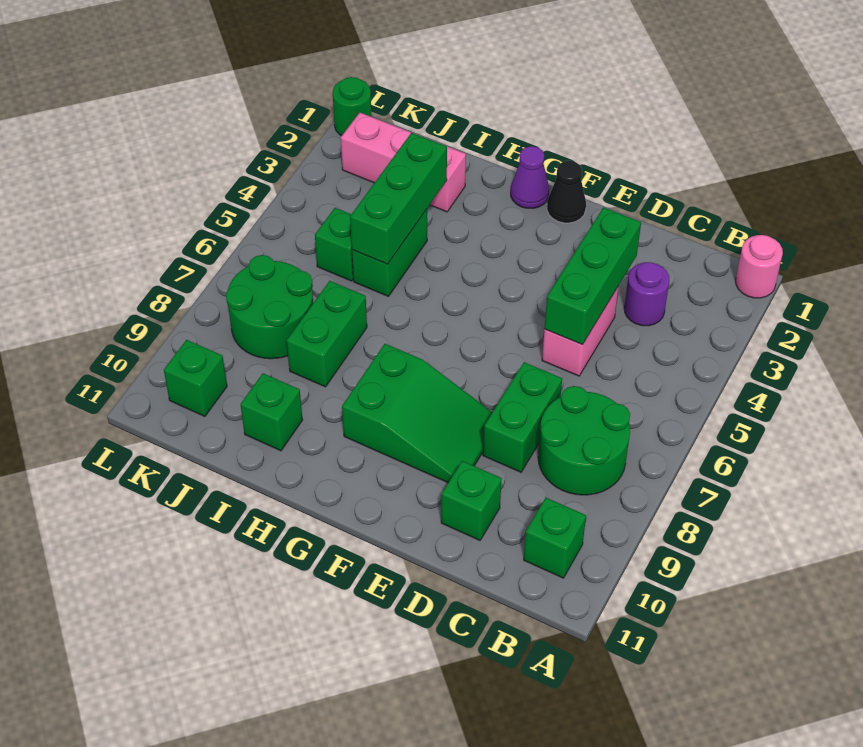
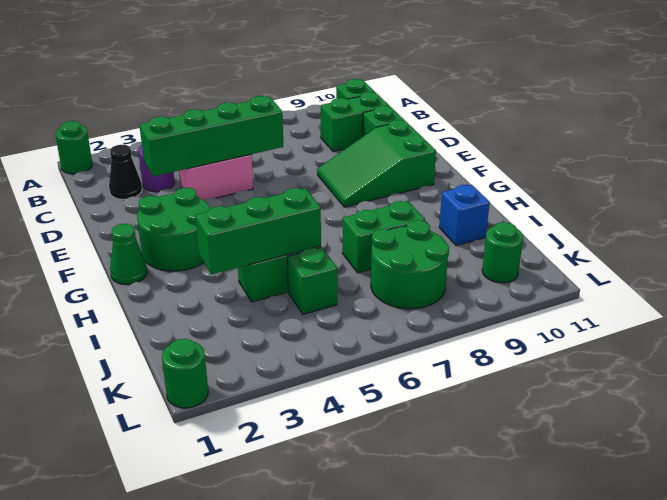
pink 1x1 round brick [736,235,783,298] -> green 1x1 round brick [55,121,93,174]
green 2x2 round brick [538,386,630,495] -> green 2x2 round brick moved to [137,188,210,271]
green 1x3 brick [545,208,641,345] -> green 1x4 brick [139,96,283,176]
green 1x2 brick [483,362,562,472] -> green 1x2 brick moved to [321,92,389,152]
green 2x3 slope [342,344,492,482] -> green 2x3 slope turned to [317,120,436,207]
black 1x1 cone [547,161,586,223] -> black 1x1 cone moved to [109,145,142,199]
purple 1x1 cone [511,146,549,208] -> green 1x1 cone [110,224,147,284]
pink 1x3 brick [341,113,466,212] -> none
green 1x1 brick [241,373,303,451] -> blue 1x1 brick [439,185,490,246]
green 1x1 brick [164,340,227,416] -> green 1x1 round brick [482,222,523,283]

